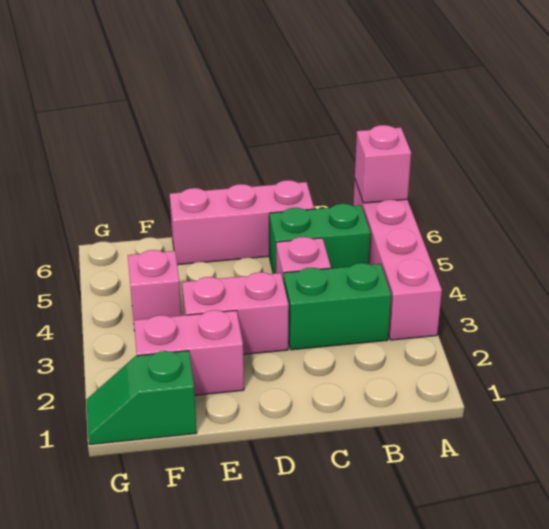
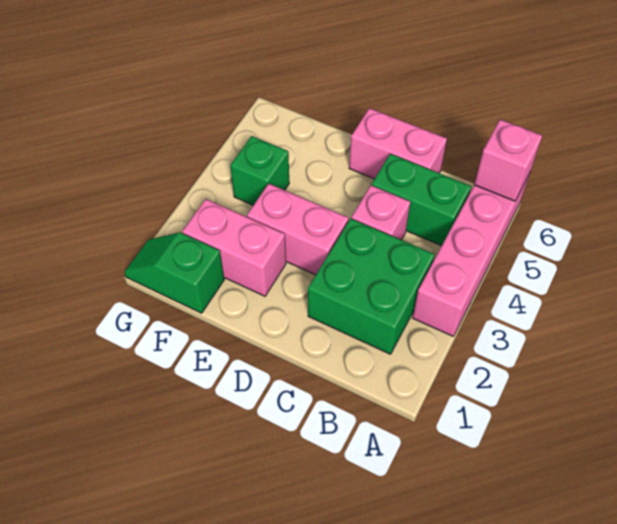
green 1x2 brick [284,263,391,350] -> green 2x2 brick [308,219,435,354]
pink 1x3 brick [170,180,314,265] -> pink 1x2 brick [349,108,447,179]
pink 1x1 brick [128,250,181,331] -> green 1x1 brick [230,136,289,205]

